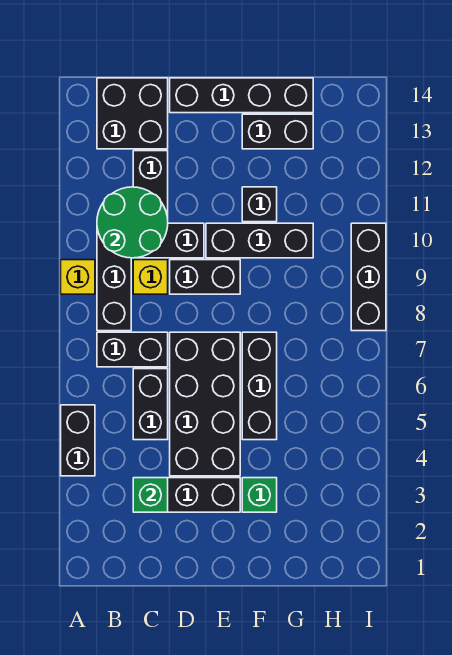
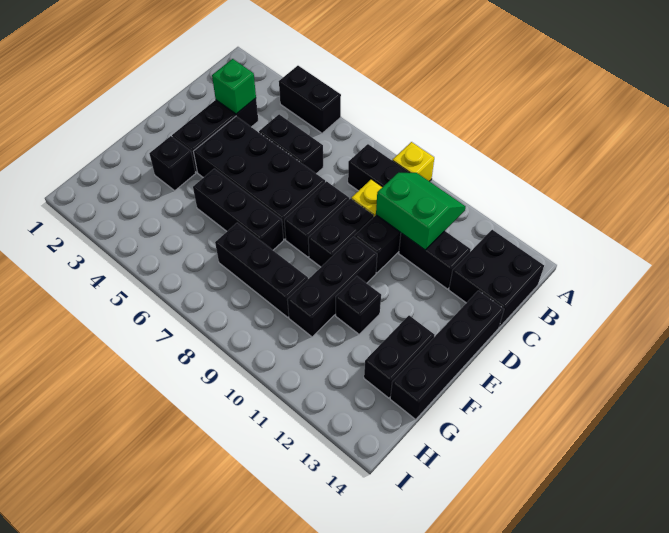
black 1x2 brick [97,332,168,367] -> black 1x2 brick moved to [284,181,349,257]
green 2x2 round brick [97,187,168,258] -> green 2x2 slope [376,173,466,250]
green 1x1 brick [242,478,277,512] -> black 1x1 brick [149,136,196,191]
black 1x3 brick [351,223,386,331] -> black 1x3 brick moved to [215,223,308,317]

